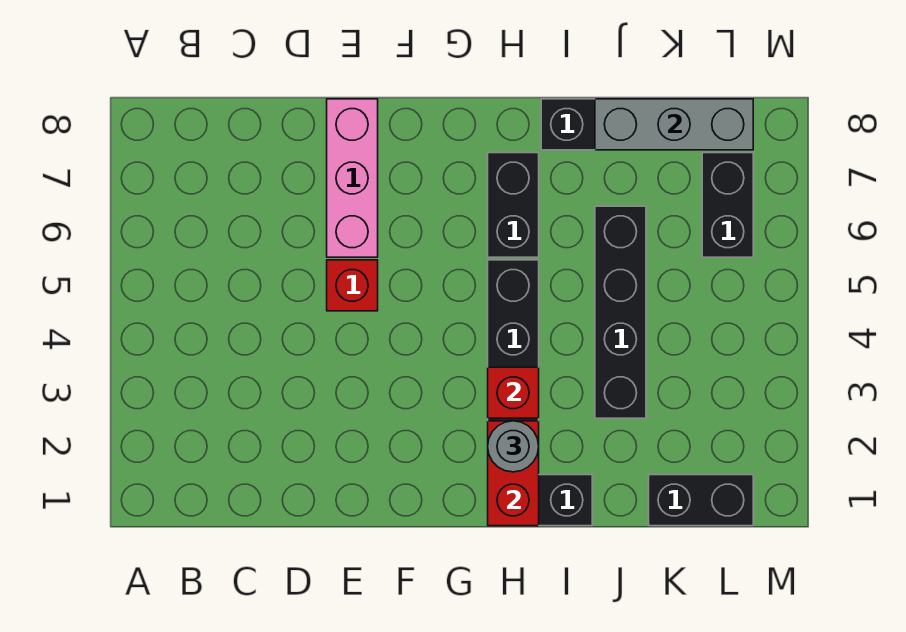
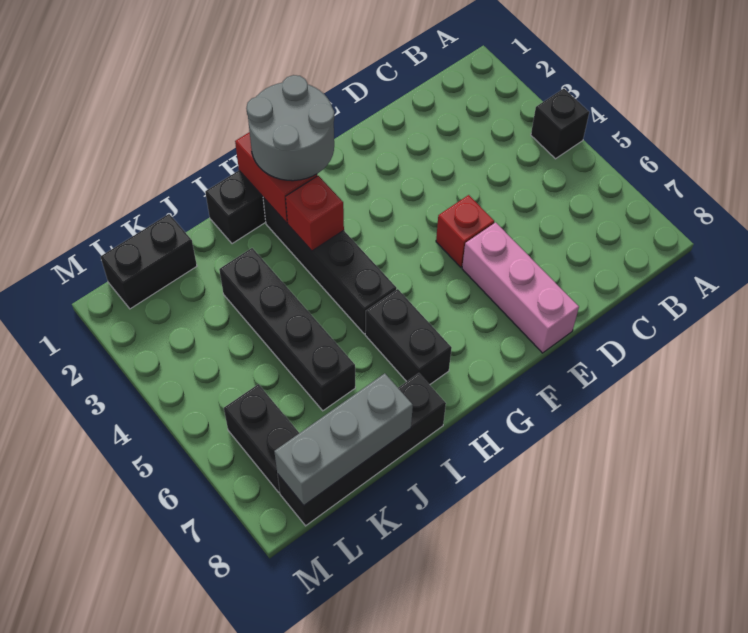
none -> black 1x1 brick [531,89,589,159]
grey 1x1 round brick [488,421,539,472] -> grey 2x2 round brick [246,75,334,181]

